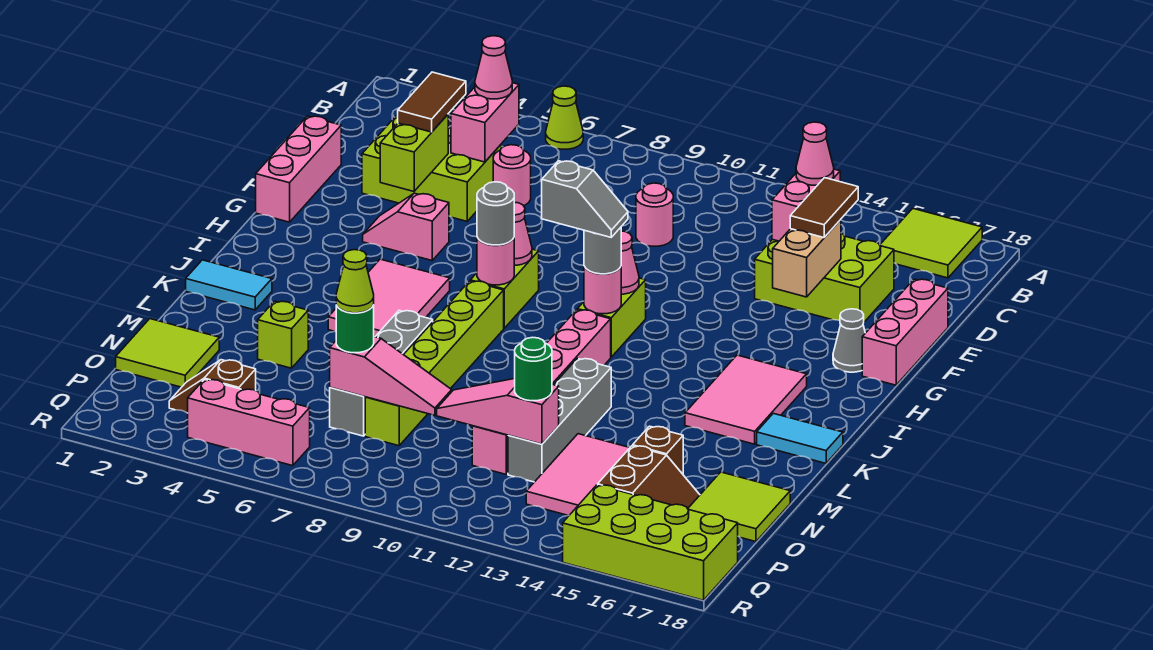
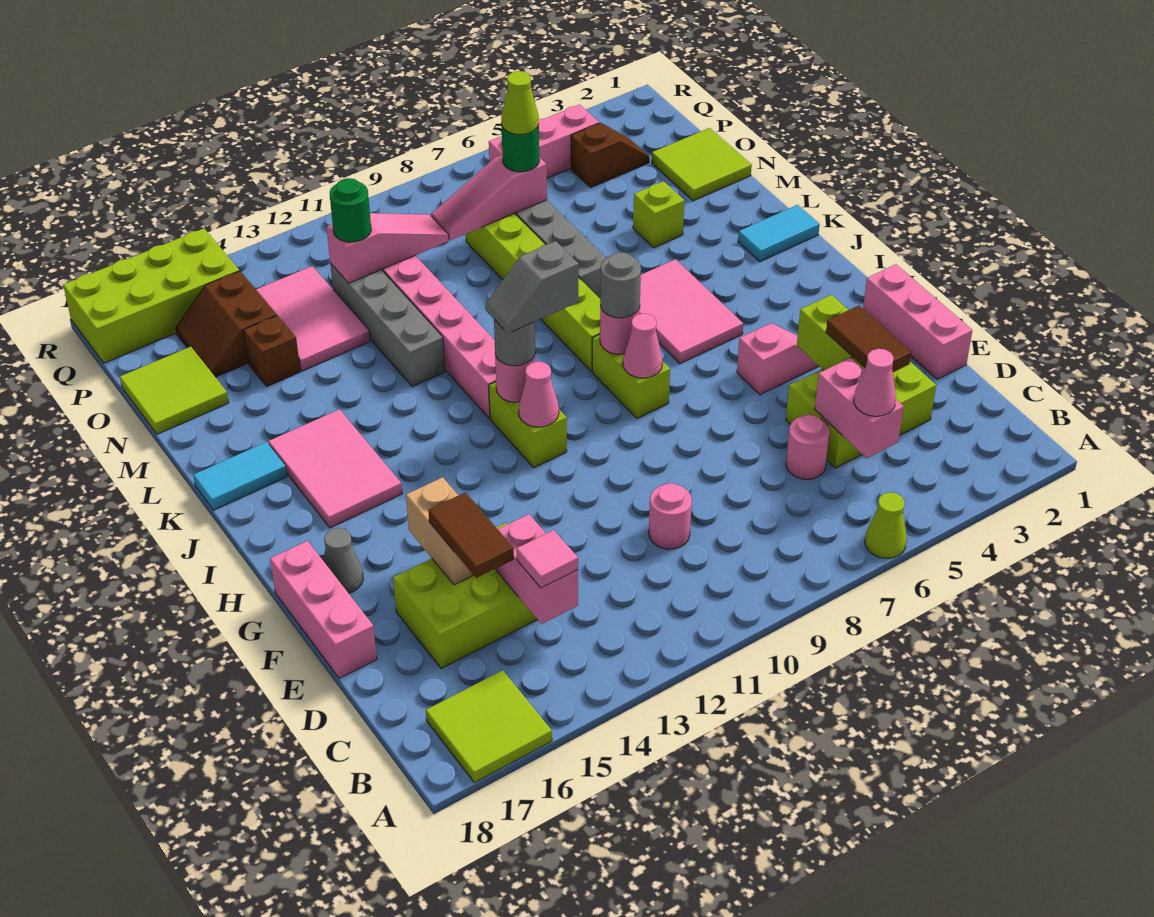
pink 1x1 cone [796,122,834,185] -> pink 1x1 tile [517,530,578,588]

